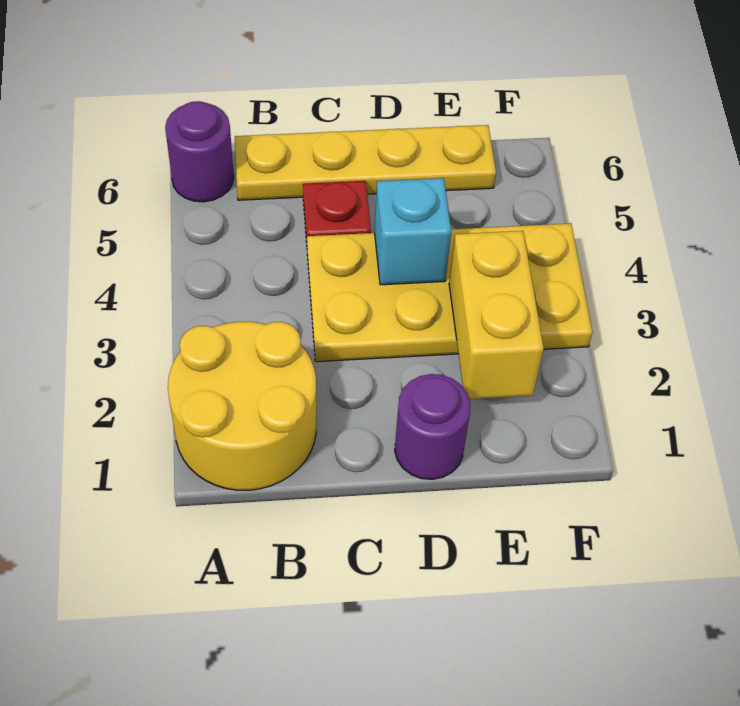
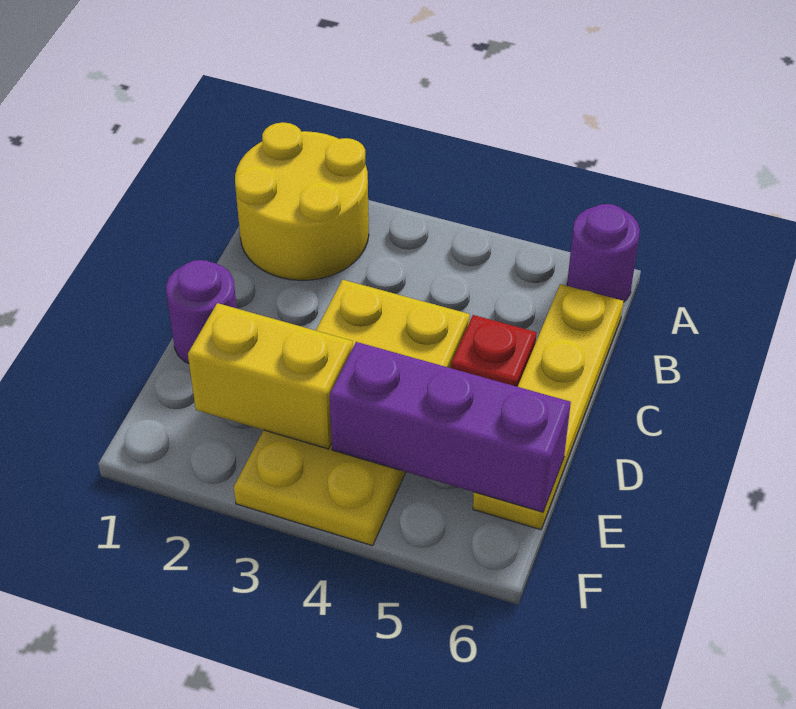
cyan 1x1 brick [375,178,451,285] -> none
none -> purple 1x3 brick [330,342,571,512]

